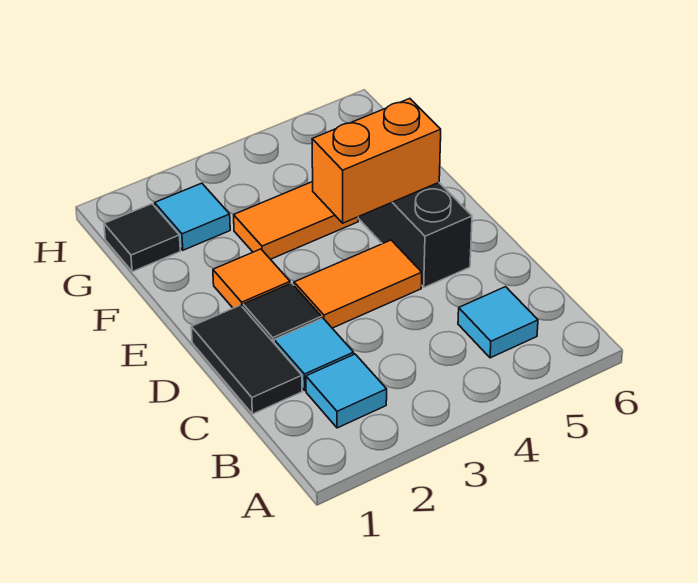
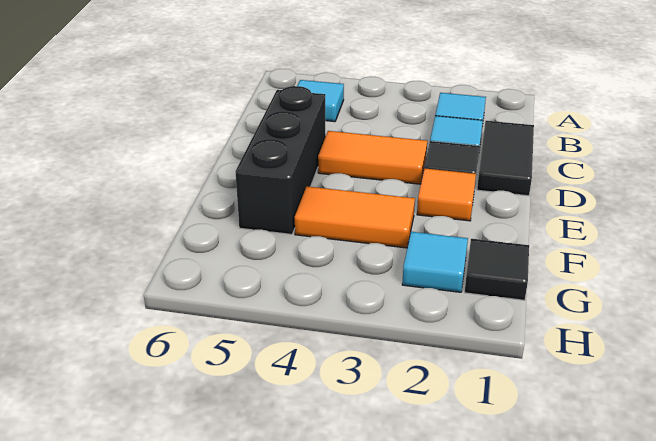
orange 1x2 brick [312,99,441,223] -> none

